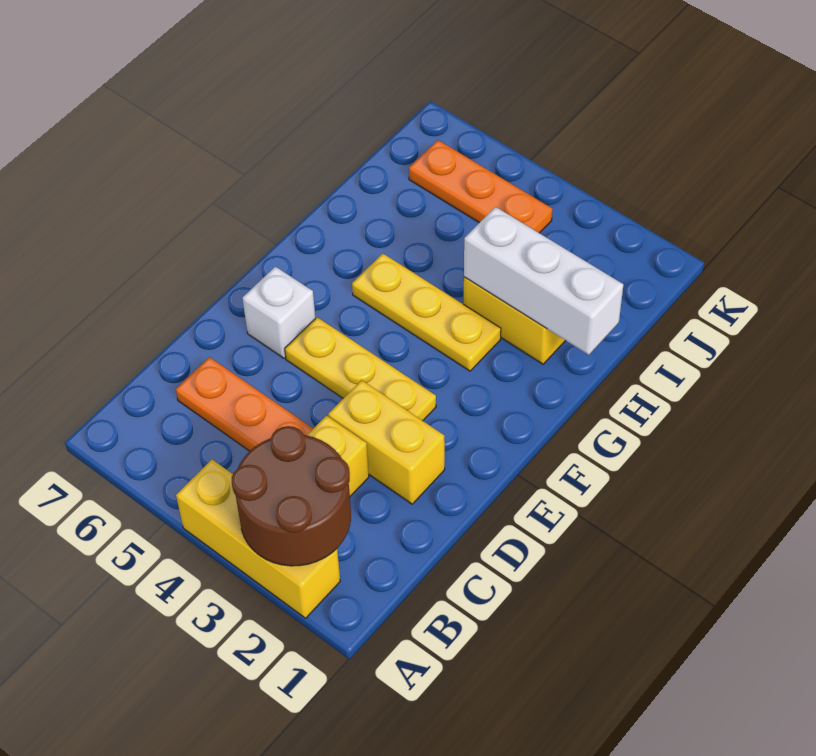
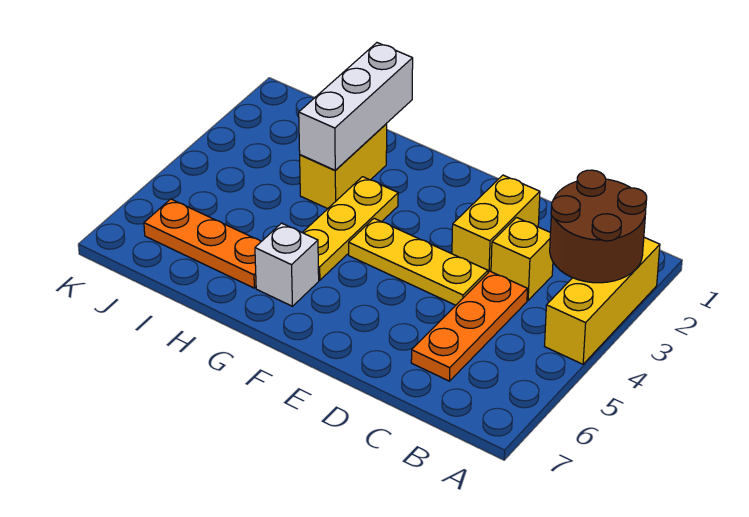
yellow 1x3 plate [285,317,436,421] -> yellow 1x3 plate turned to [349,218,488,305]
white 1x1 brick [243,267,316,358] -> white 1x1 brick moved to [255,223,319,306]
orange 1x3 plate [409,140,552,233] -> orange 1x3 plate turned to [144,199,261,288]

